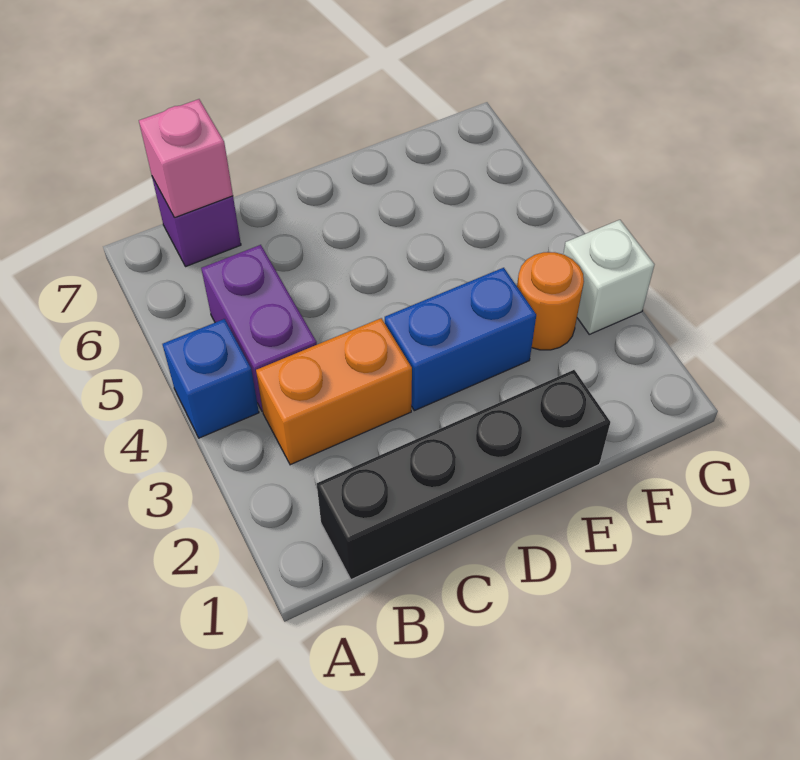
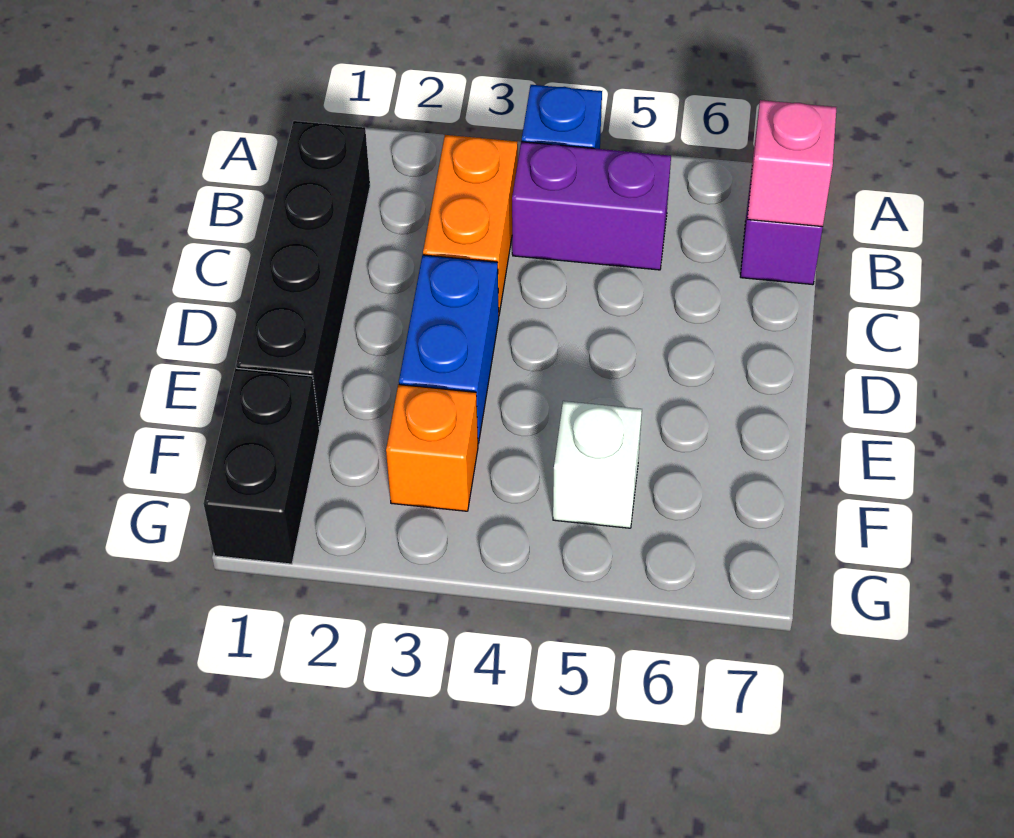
none -> black 1x2 brick [203,368,320,564]
orange 1x1 round brick [517,252,584,350] -> orange 1x1 brick [386,385,478,511]
white 1x1 brick [563,220,654,334] -> white 1x1 brick moved to [553,401,642,528]

